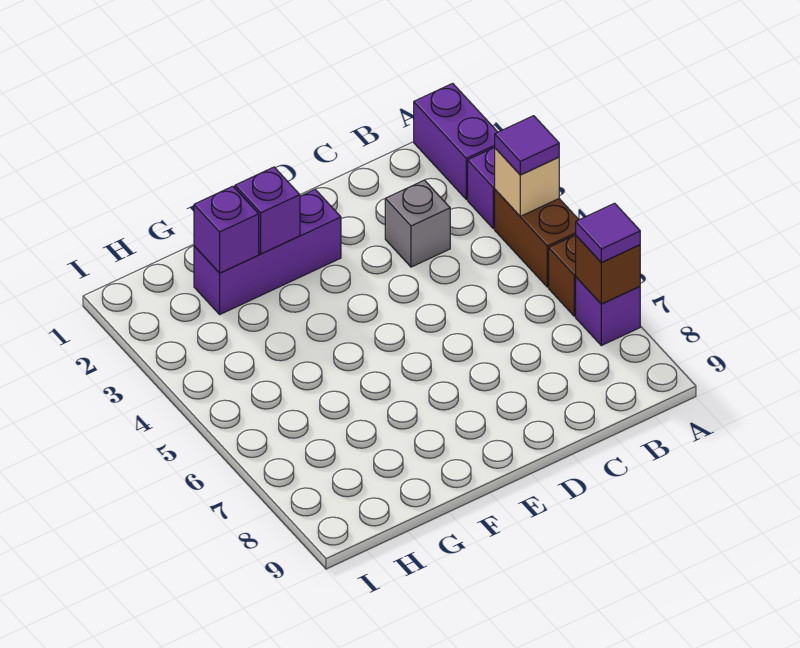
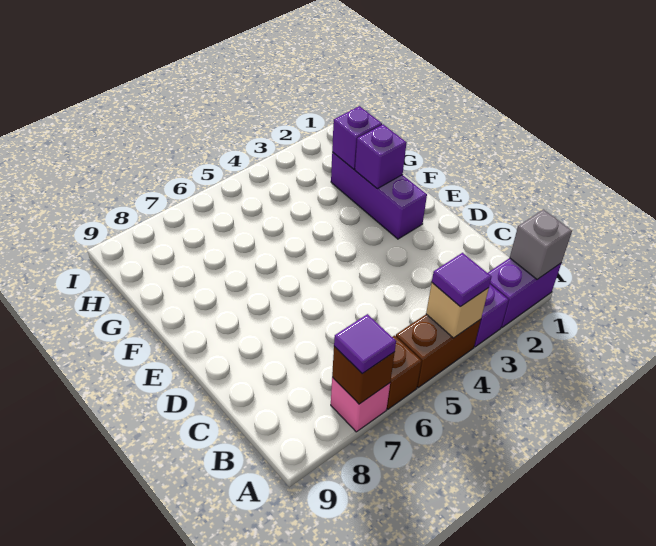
purple 1x1 brick [576,277,640,346] -> pink 1x1 brick [331,377,390,432]
grey 1x1 brick [385,180,450,267] -> grey 1x1 brick moved to [510,210,572,279]

